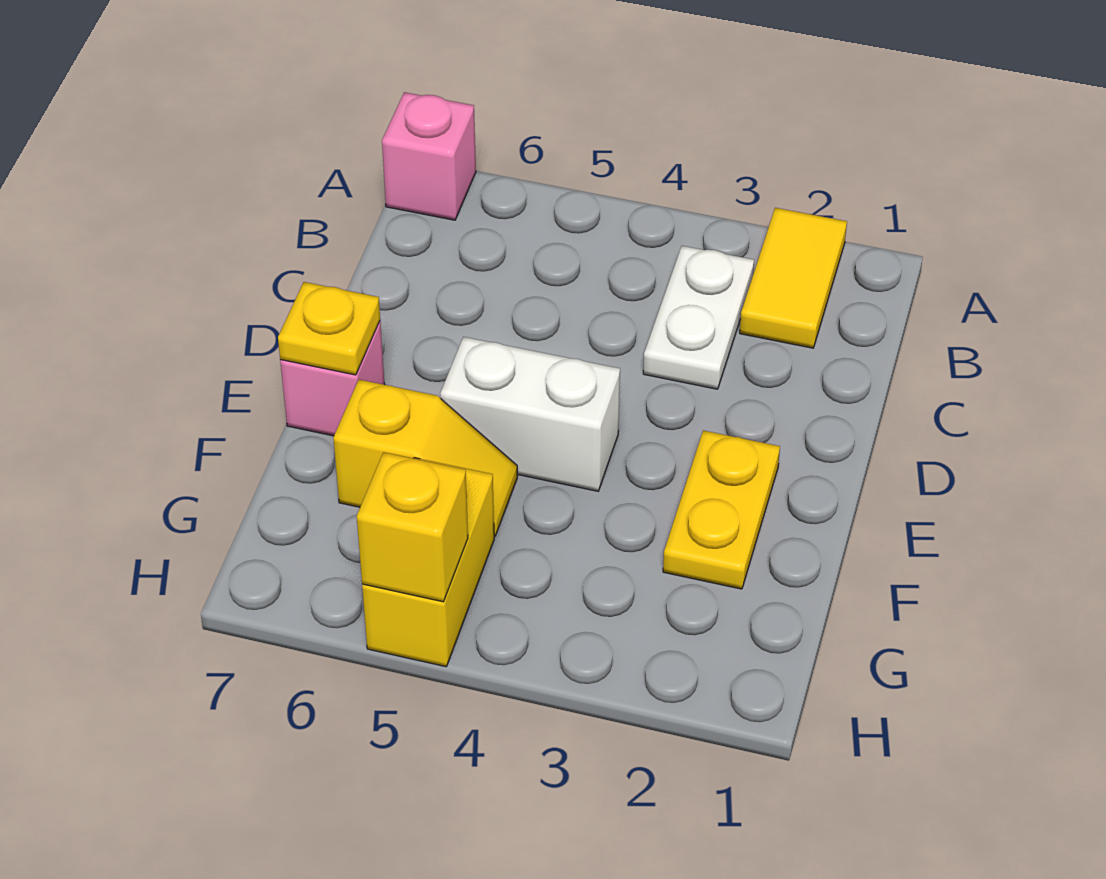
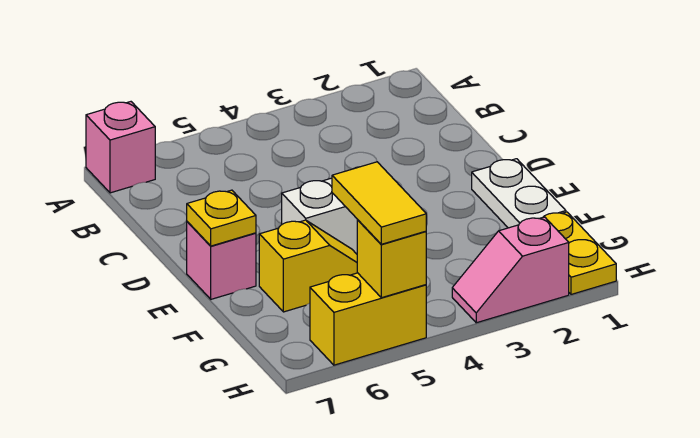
yellow 1x2 tile [740,208,847,348] -> yellow 1x2 tile moved to [332,162,426,244]
white 1x2 plate [643,246,754,389] -> white 1x2 plate moved to [472,159,566,228]
yellow 1x2 plate [663,430,780,589] -> yellow 1x2 plate moved to [544,212,616,294]
yellow 1x2 brick [362,458,494,667] -> yellow 1x2 brick turned to [310,273,426,365]
none -> pink 1x2 slope [452,217,569,323]

